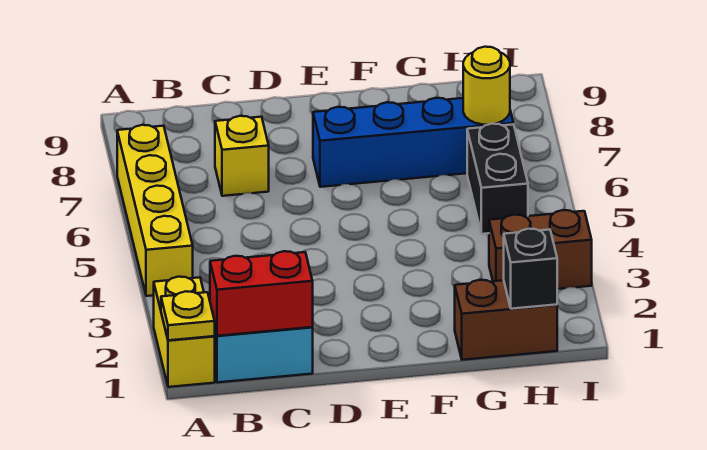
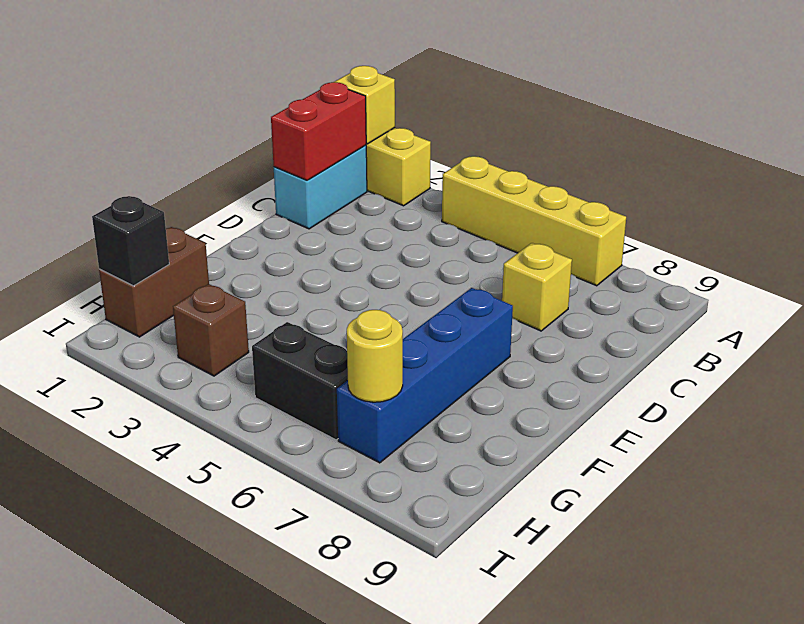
yellow 1x1 plate [161,291,215,340] -> yellow 1x1 brick [335,66,395,144]
brown 1x2 brick [489,210,592,289] -> brown 1x1 brick [173,284,249,376]

